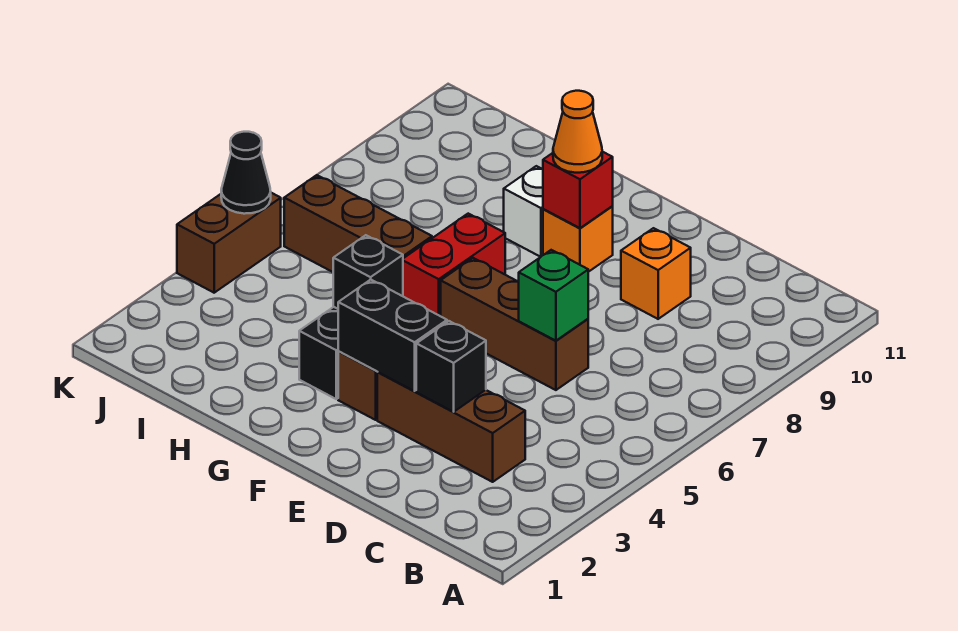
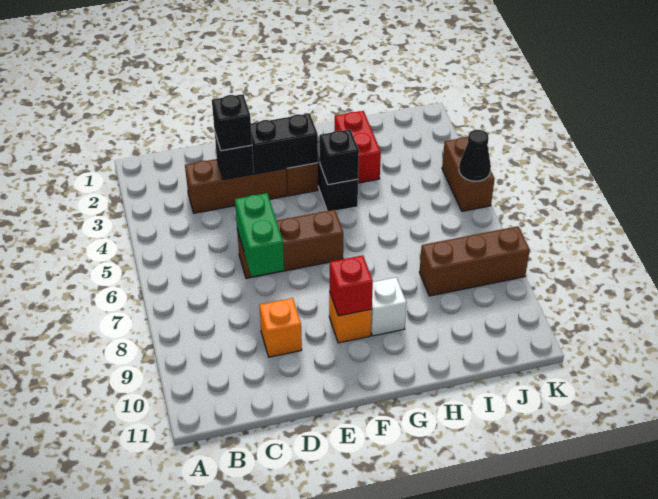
none -> black 1x1 brick [212,94,252,151]
green 1x1 brick [519,250,588,341] -> green 1x2 brick [235,193,284,276]
orange 1x1 cone [553,91,602,173] -> none
red 1x2 brick [403,214,505,316] -> red 1x2 brick moved to [335,111,381,183]
brown 1x3 brick [284,175,432,272] -> brown 1x3 brick moved to [419,226,530,296]

